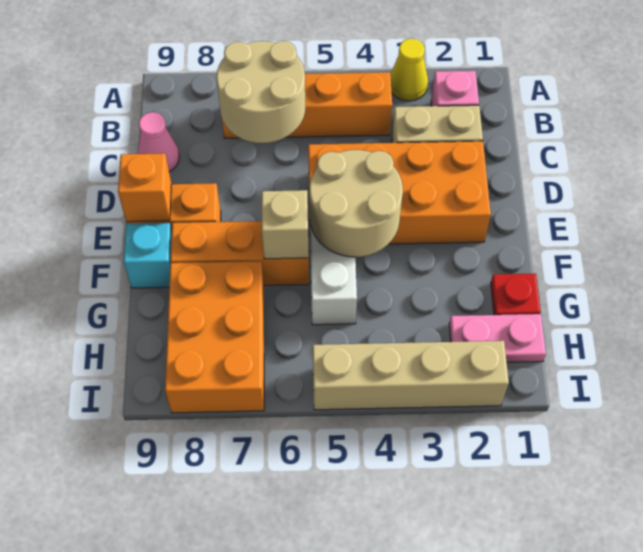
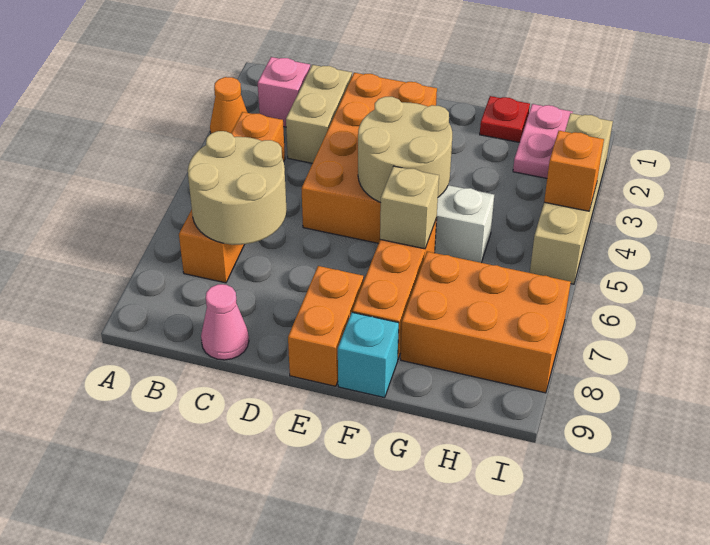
yellow 1x1 cone [390,38,428,101] -> orange 1x1 cone [210,77,247,133]
orange 1x1 brick [118,153,172,222] -> orange 1x1 brick moved to [544,131,604,211]

